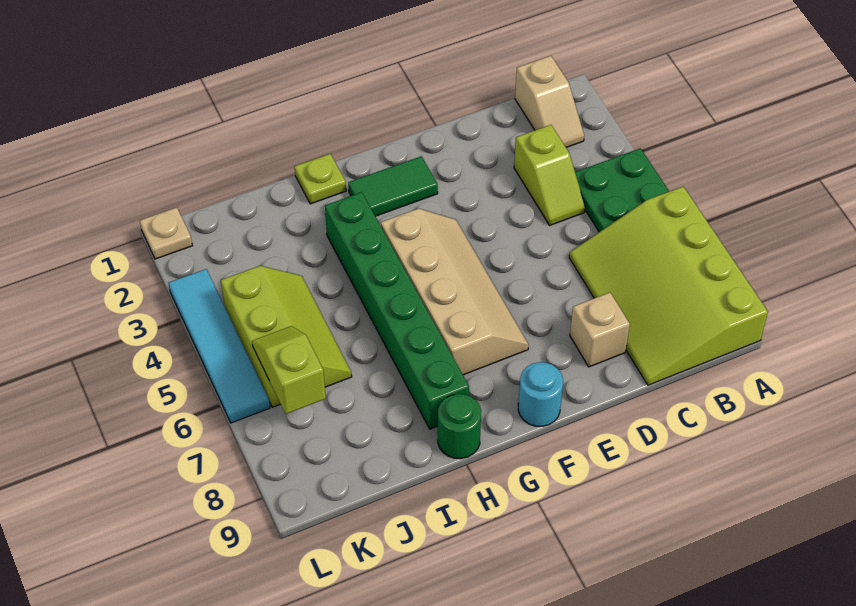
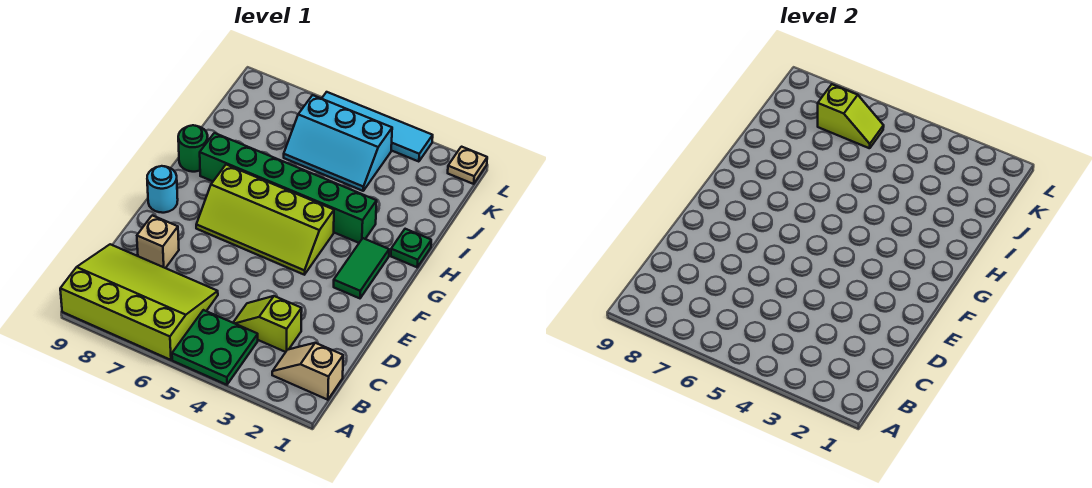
tan 2x4 slope [381,208,529,375] -> lime 2x4 slope [196,165,334,275]
lime 1x1 plate [295,154,346,204] -> green 1x1 plate [391,229,431,267]
lime 2x3 slope [221,266,352,407] -> cyan 2x3 slope [284,95,392,191]

